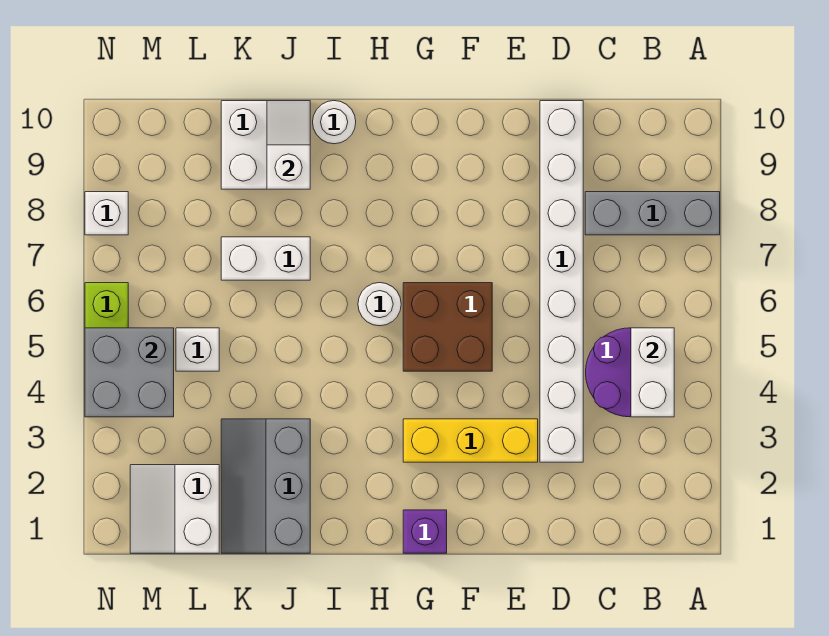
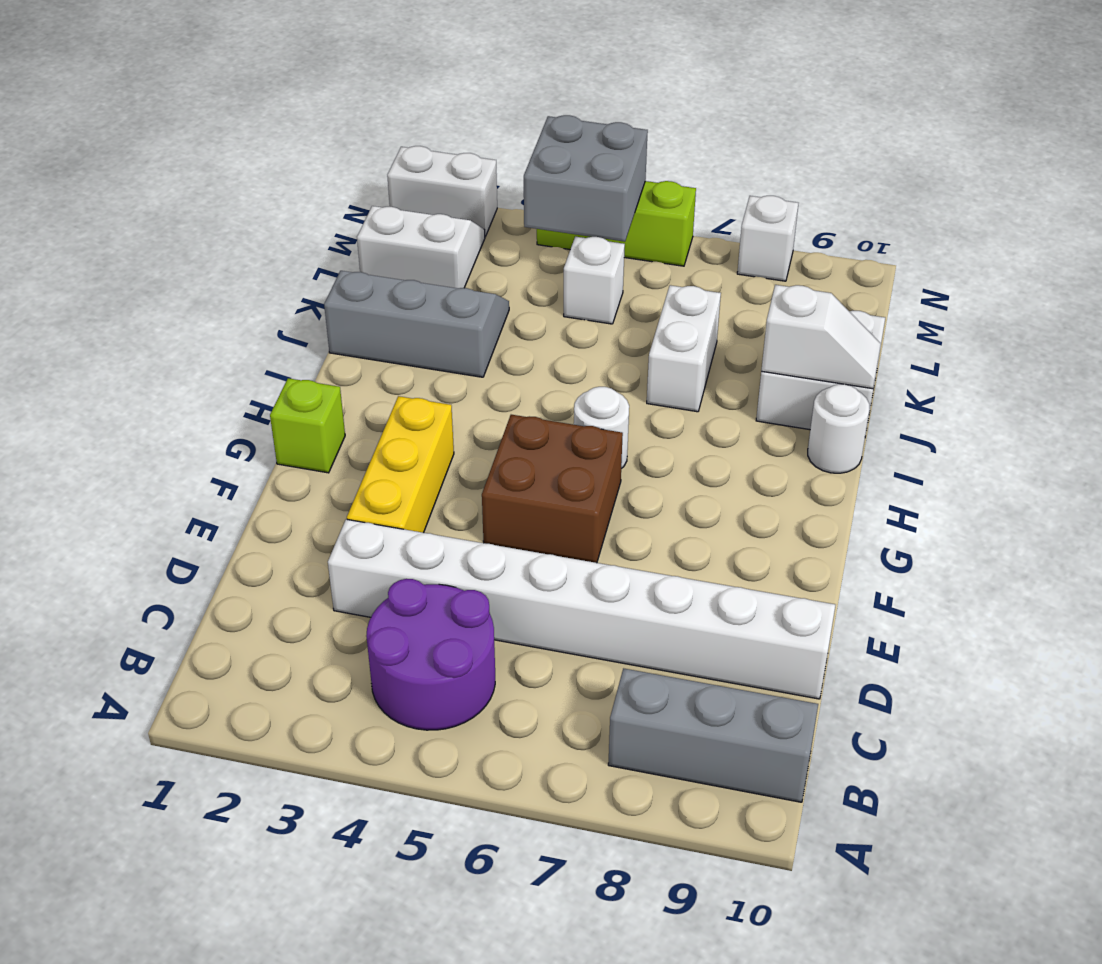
grey 1x3 brick [585,192,720,235] -> grey 1x3 brick turned to [608,668,818,802]
white 1x2 brick [631,328,674,417] -> white 1x2 brick moved to [387,146,497,237]
purple 1x1 brick [403,510,447,553] -> lime 1x1 brick [270,378,345,473]

